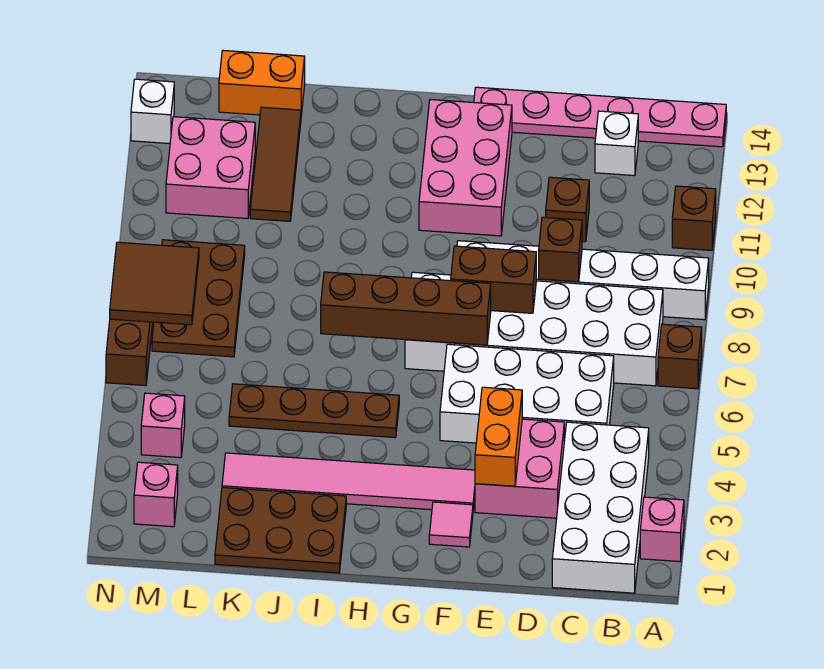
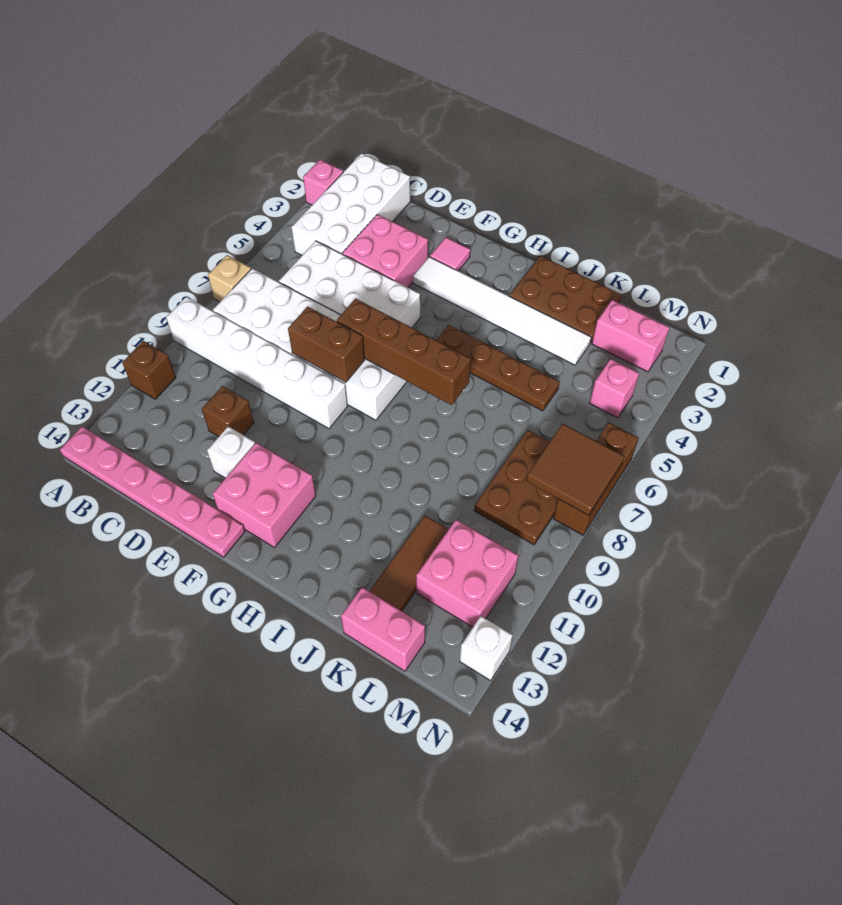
brown 1x1 brick [658,324,702,389] -> tan 1x1 brick [208,255,251,302]
white 1x1 brick [595,111,638,176] -> white 1x1 brick moved to [207,426,255,478]
brown 1x1 brick [539,217,582,282] -> none
orange 1x2 brick [475,387,522,486] -> none
pink 1x6 tile [222,453,475,510] -> white 1x6 tile [413,257,591,365]
pink 2x3 brick [419,100,512,236] -> pink 2x2 brick [212,443,316,547]
orange 1x2 brick [219,50,305,115] -> pink 1x2 brick [341,587,425,671]
pink 1x1 brick [134,462,178,527] -> pink 1x2 brick [592,300,669,372]

